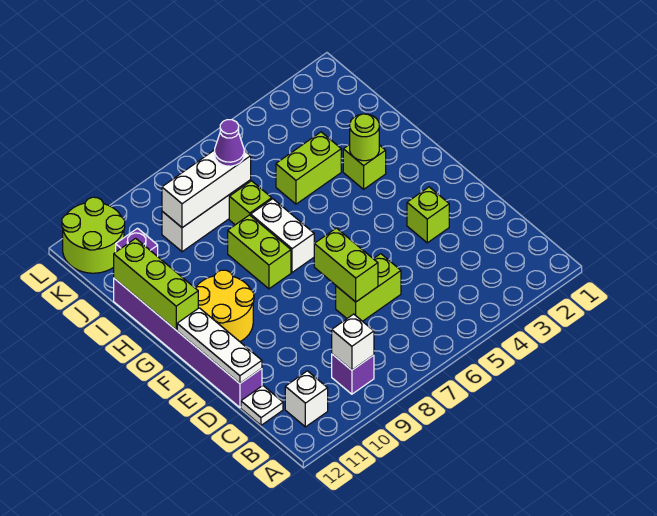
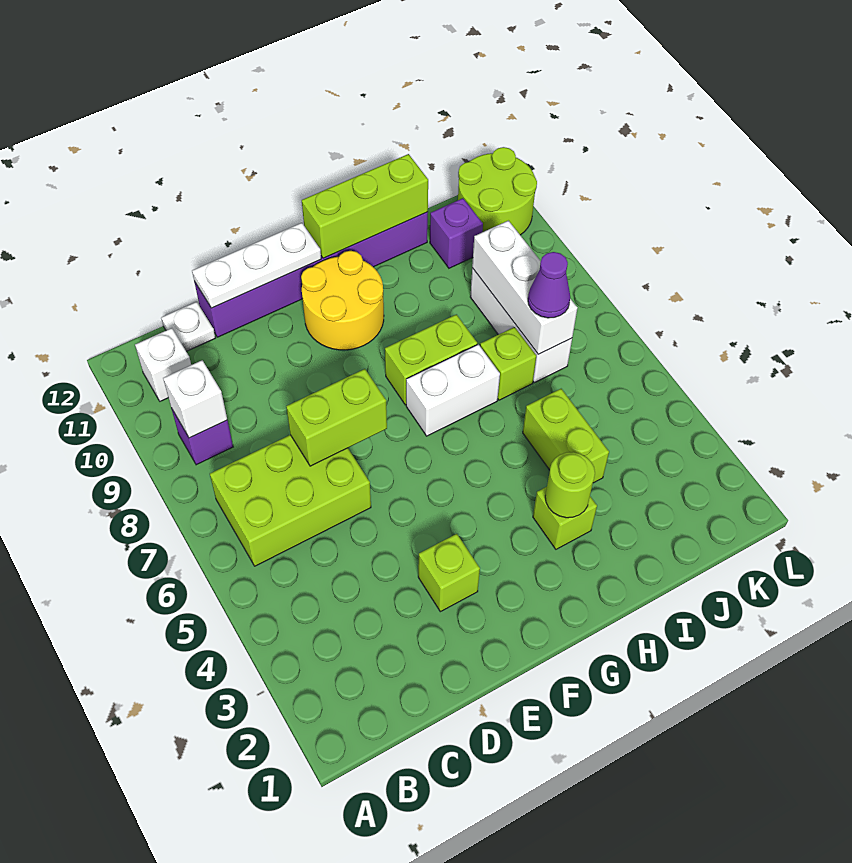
lime 1x2 brick [336,254,401,321] -> lime 2x3 brick [210,435,371,566]

